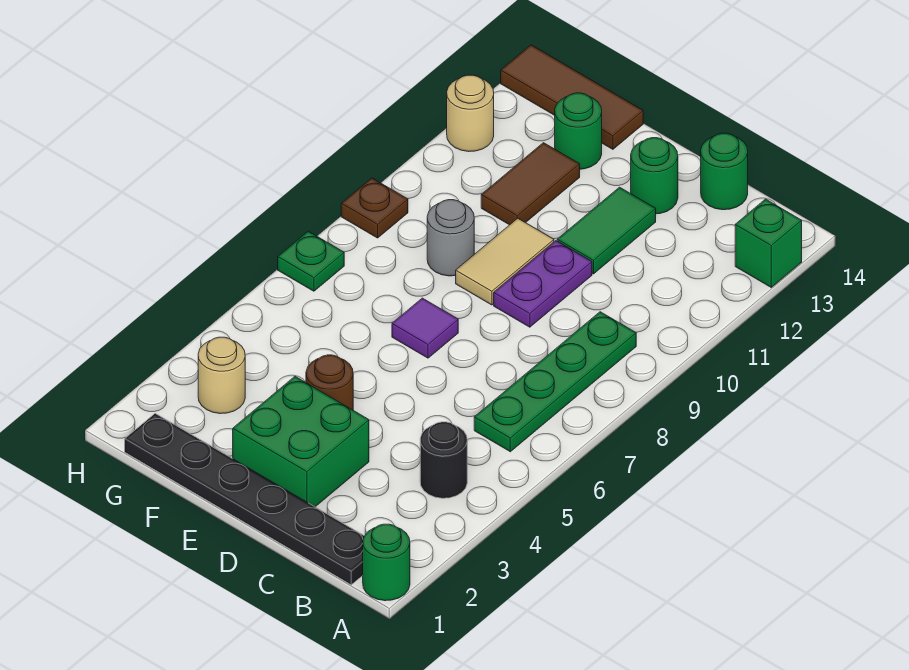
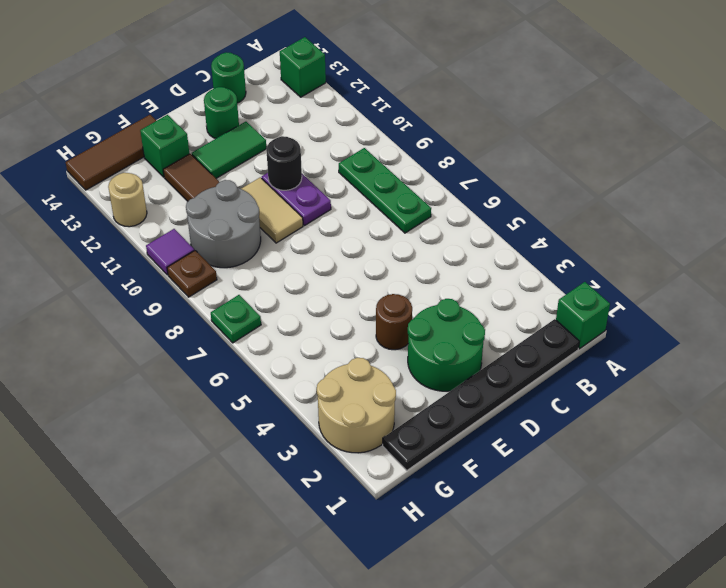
green 1x1 round brick [363,524,410,601] -> green 1x1 brick [556,282,610,349]
black 1x1 round brick [420,422,467,498] -> black 1x1 round brick moved to [266,136,302,190]
green 1x4 plate [474,312,636,452] -> green 1x3 plate [339,148,431,233]
green 2x2 brick [233,377,369,507] -> green 2x2 round brick [408,299,485,391]
green 1x2 tile [557,187,656,274] -> green 1x2 tile turned to [192,122,266,178]
purple 1x1 tile [392,298,458,358] -> purple 1x1 tile moved to [146,229,194,275]
grey 1x1 round brick [427,200,474,276] -> grey 2x2 round brick [186,180,261,268]
green 1x1 round brick [555,93,602,169] -> green 1x1 brick [140,115,189,177]
tan 1x1 round brick [198,337,245,414] -> tan 2x2 round brick [317,358,396,453]

